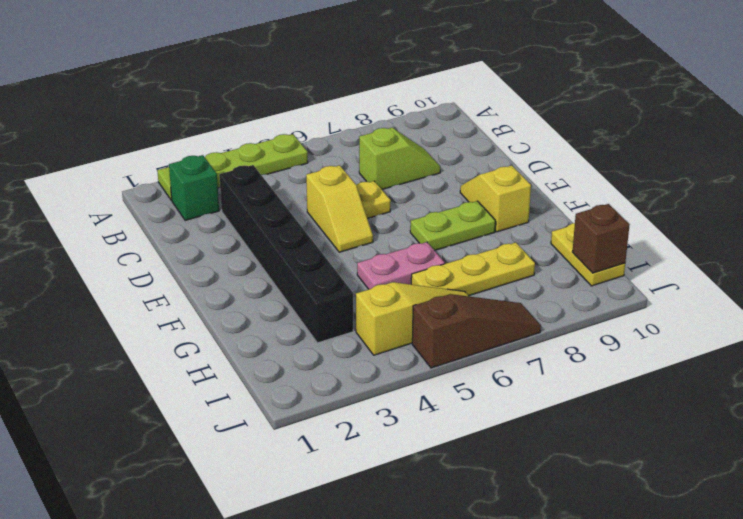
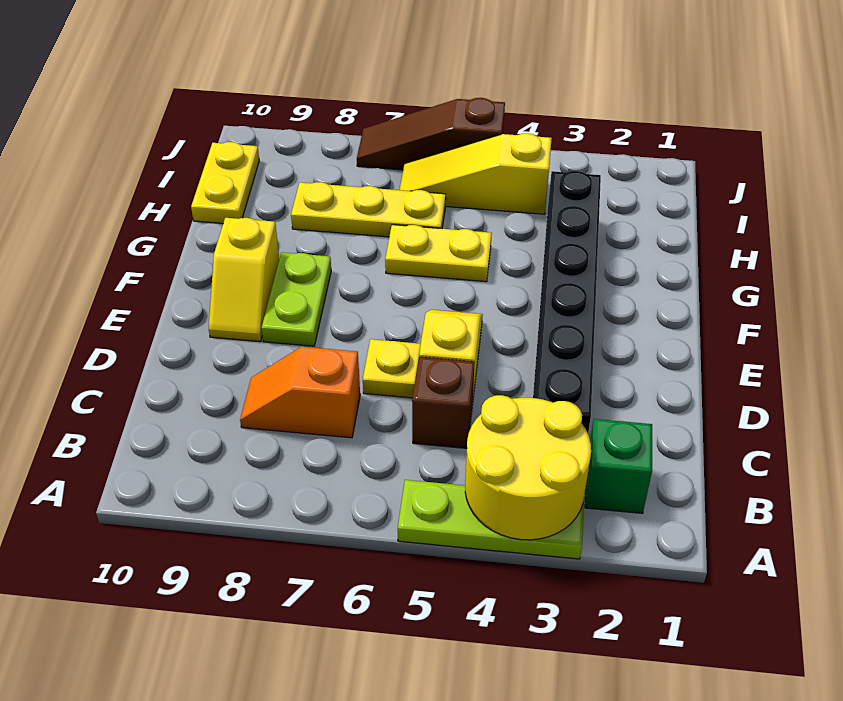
lime 1x4 plate [157,134,308,200] -> lime 1x3 plate [398,480,584,559]
none -> yellow 2x2 round brick [465,395,591,540]
lime 1x2 slope [359,128,440,189] -> orange 1x2 slope [240,347,360,438]
lime 1x2 plate [410,201,495,251] -> lime 1x2 plate turned to [262,252,331,346]
pink 1x2 plate [357,242,445,289] -> yellow 1x2 plate [385,225,492,282]
brown 1x1 brick [572,204,630,273] -> brown 1x1 brick moved to [412,357,474,448]

